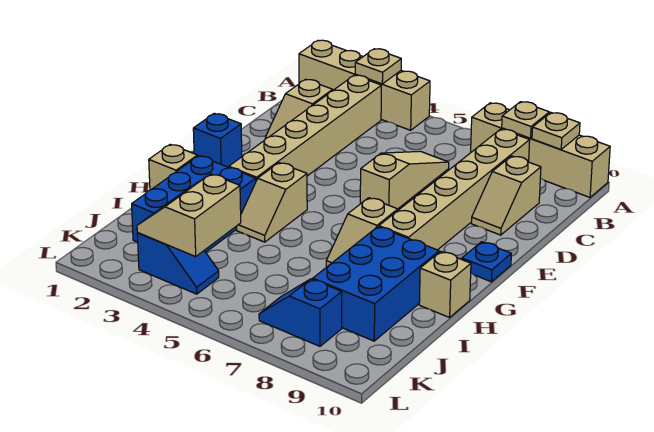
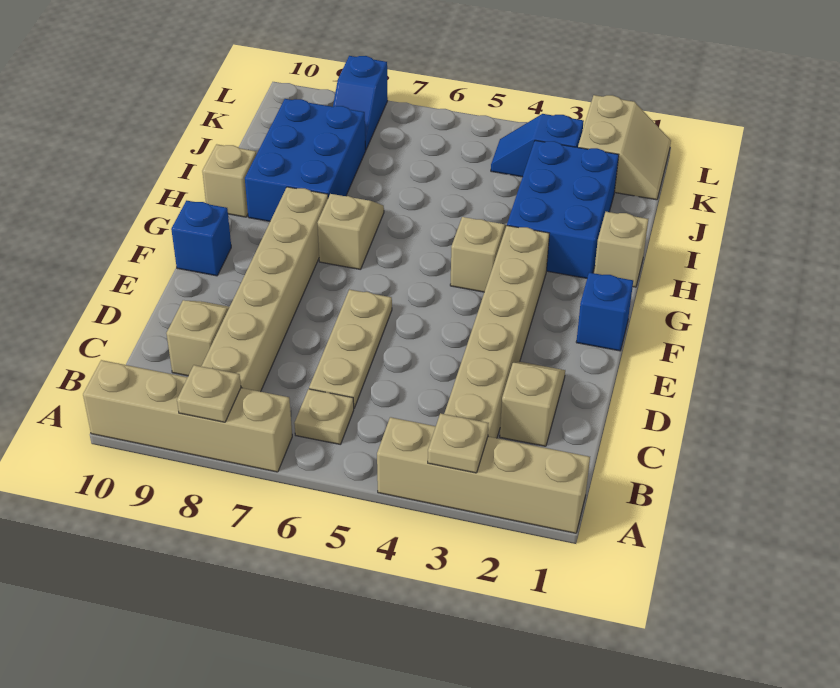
tan 1x1 plate [532,113,580,150] -> tan 1x1 plate moved to [294,389,354,445]
tan 1x3 slope [360,151,449,209] -> tan 1x3 plate [309,289,392,408]
blue 1x1 plate [462,242,511,282] -> blue 1x1 brick [171,201,231,276]
tan 2x2 slope [137,174,241,257] -> tan 2x2 slope moved to [578,95,671,200]
blue 1x2 slope [259,279,342,346] -> blue 1x2 slope turned to [333,56,388,150]

